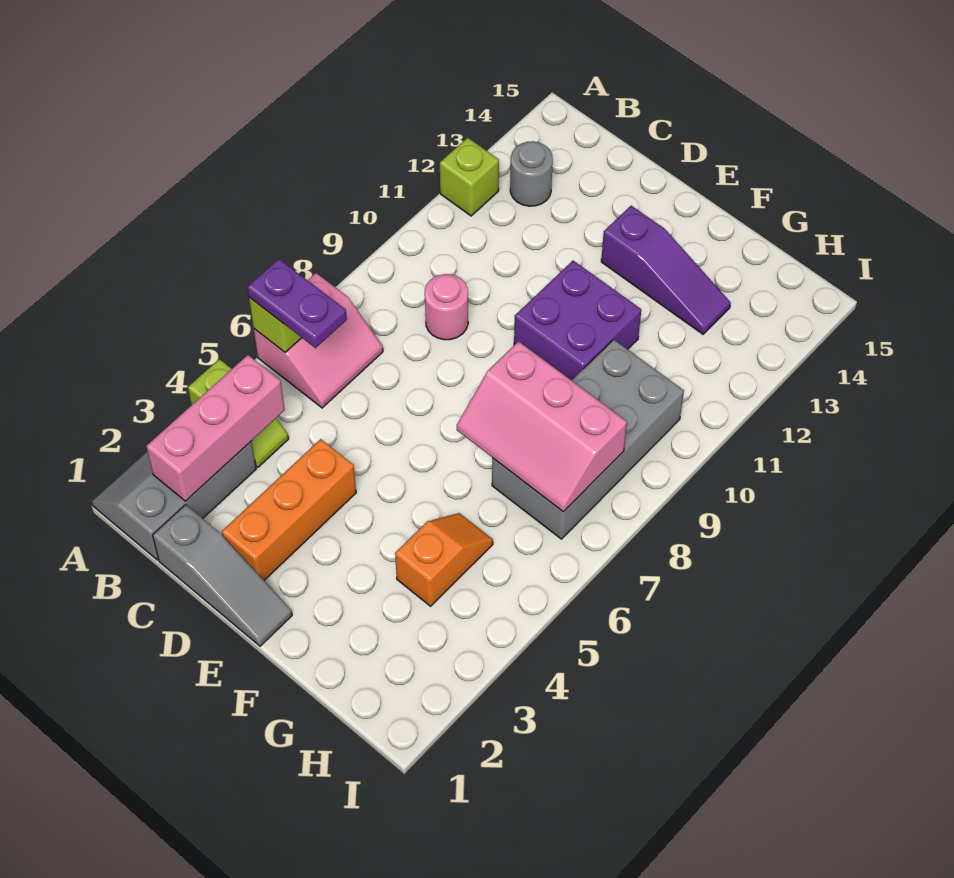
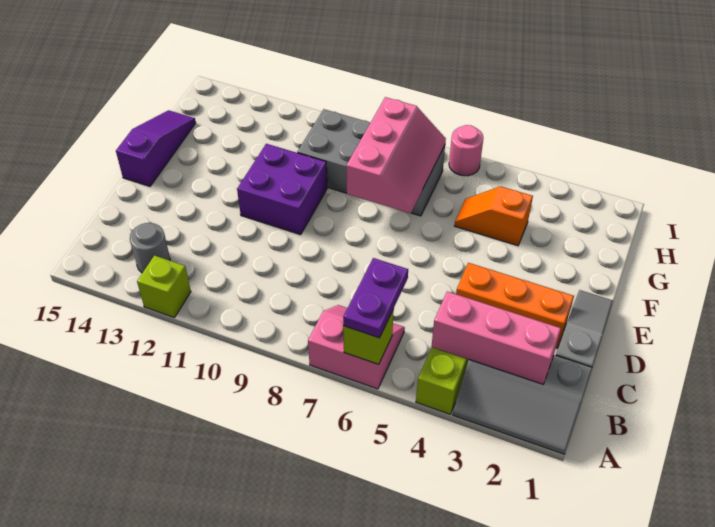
pink 1x1 round brick [425,274,468,340] -> pink 1x1 round brick moved to [449,125,483,176]
purple 1x3 slope [601,206,731,334] -> purple 1x3 slope moved to [116,110,196,186]

